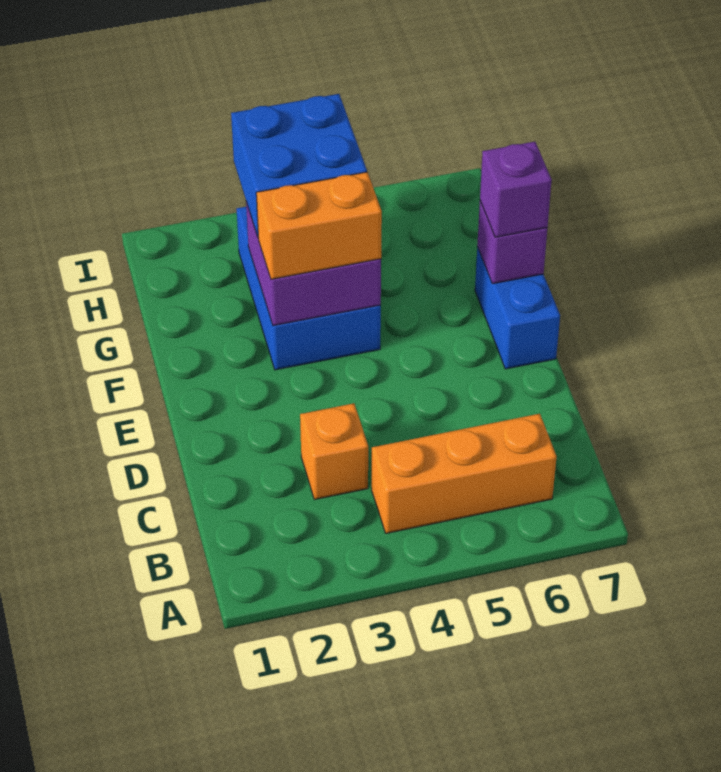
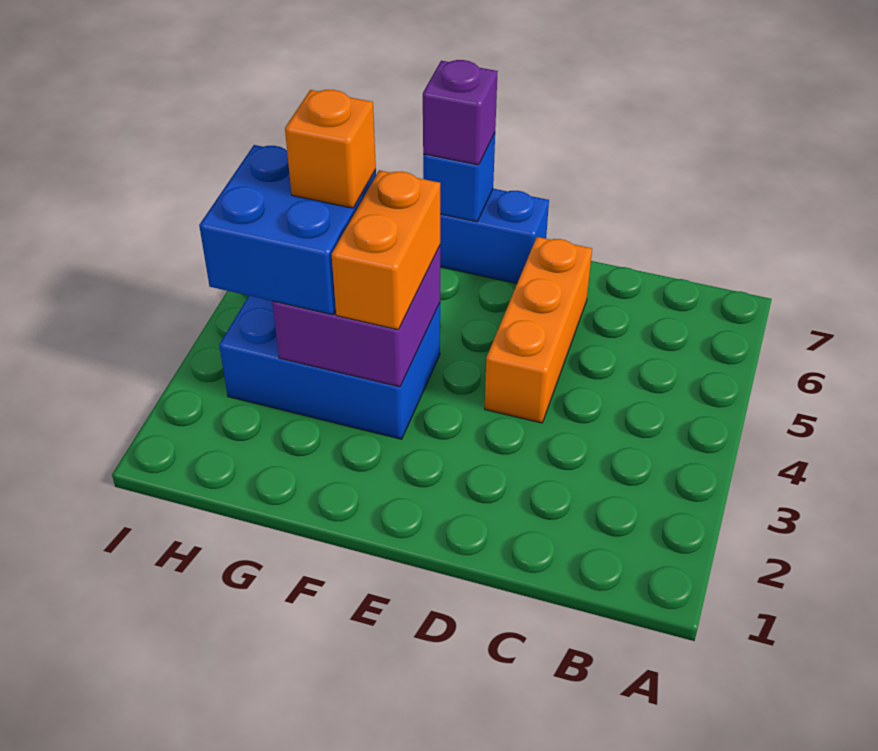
orange 1x3 brick [372,414,557,533] -> orange 1x3 brick moved to [485,237,592,423]
orange 1x1 brick [300,403,368,499] -> orange 1x1 brick moved to [285,90,376,208]
purple 1x1 brick [477,201,547,284] -> blue 1x1 brick [423,133,495,222]

